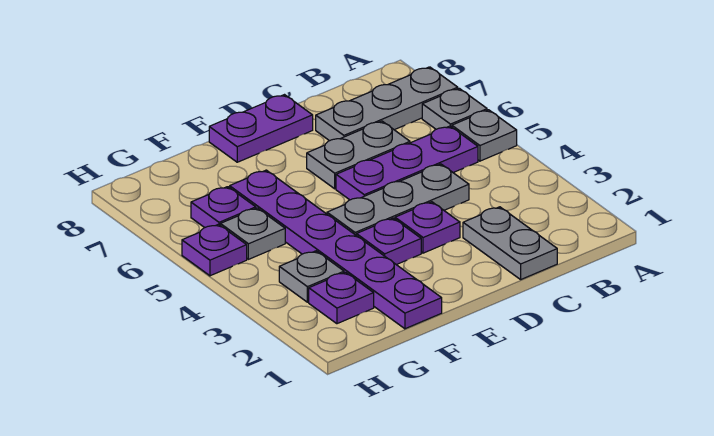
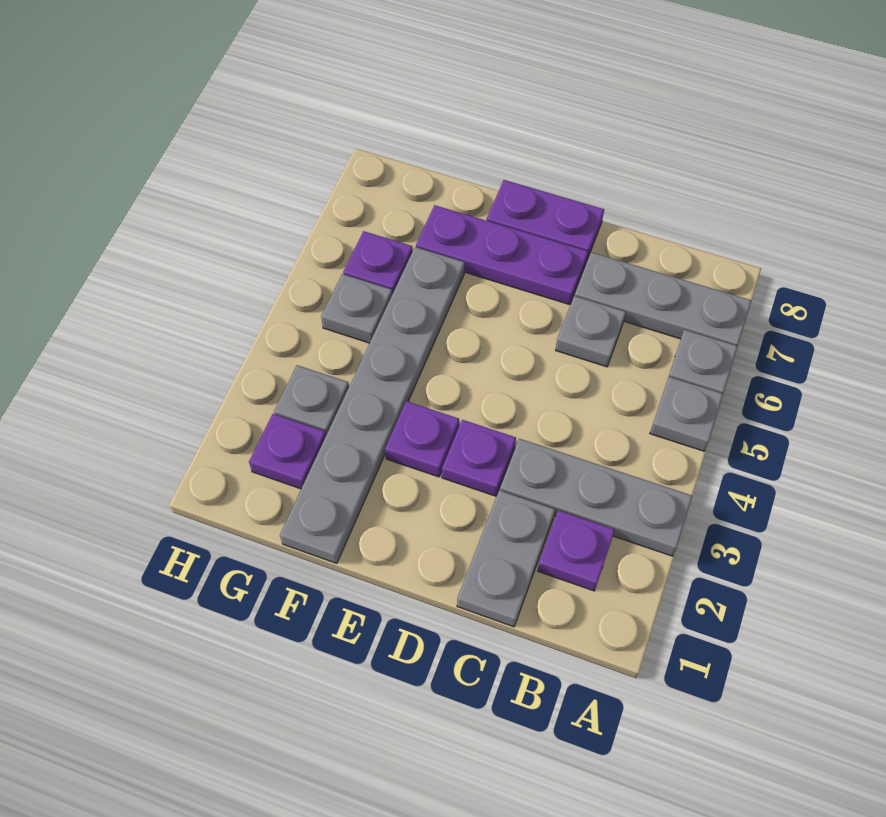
purple 1x3 plate [336,126,478,200] -> purple 1x3 plate moved to [416,205,588,305]
grey 1x3 plate [327,164,469,236] -> grey 1x3 plate moved to [500,439,692,556]
grey 1x2 plate [307,121,410,189] -> grey 1x1 plate [556,296,626,367]
purple 1x6 plate [230,170,442,329] -> grey 1x6 plate [280,247,465,563]
purple 1x1 plate [182,224,247,276] -> purple 1x1 plate moved to [538,510,615,591]

